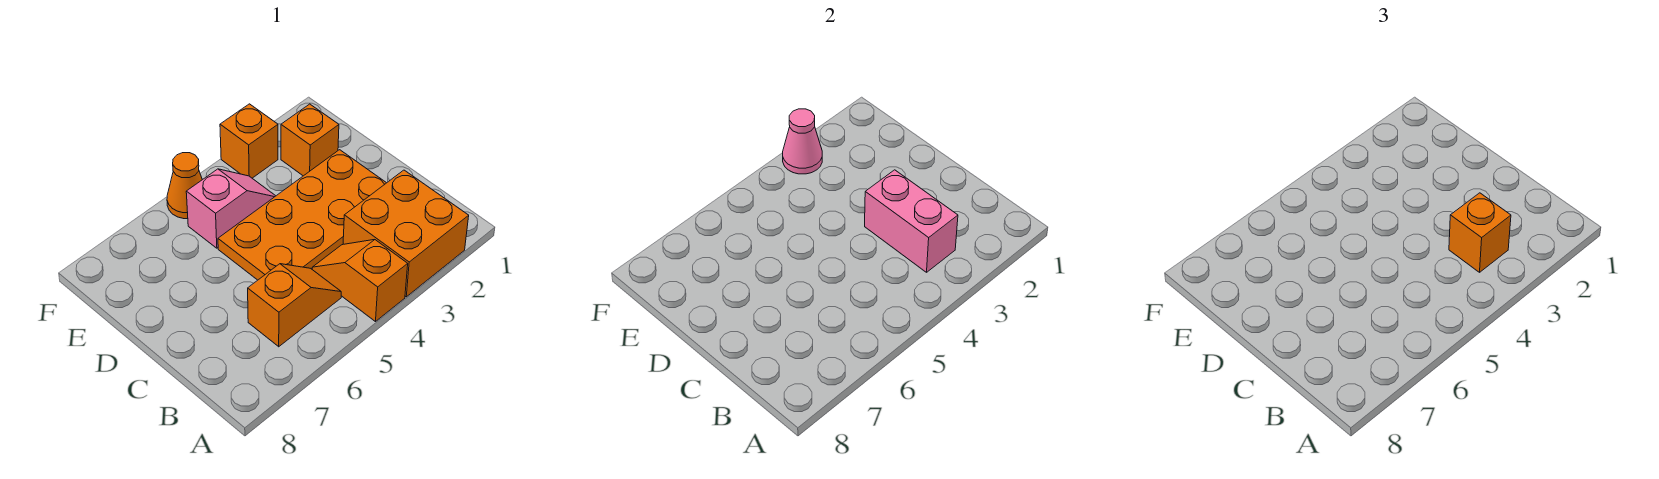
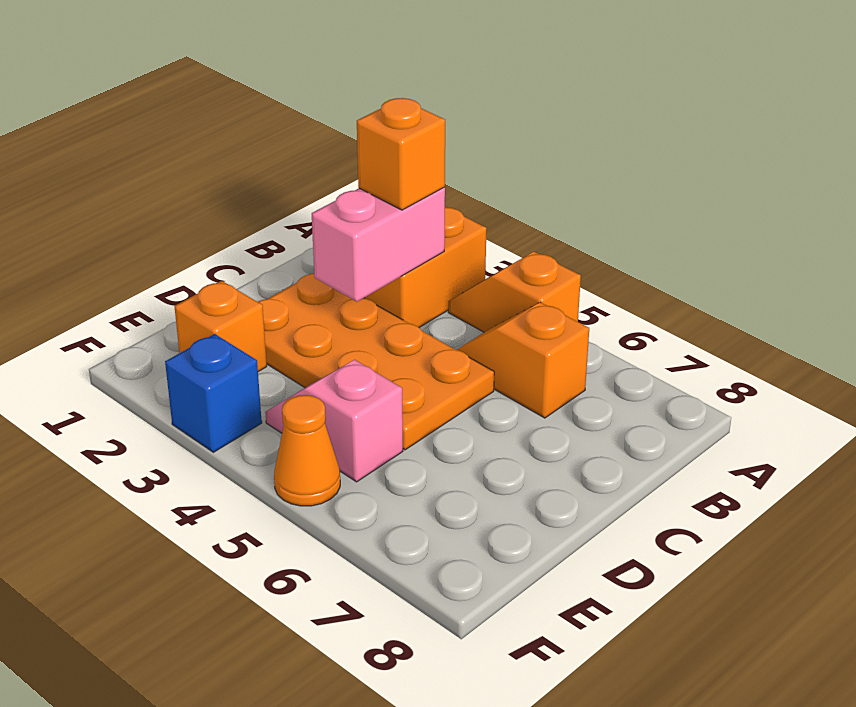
orange 1x2 slope [312,240,408,322] -> orange 1x2 slope turned to [448,252,581,332]
orange 1x1 brick [220,104,278,178] -> blue 1x1 brick [165,334,262,452]
pink 1x1 cone [783,109,822,174] -> none

